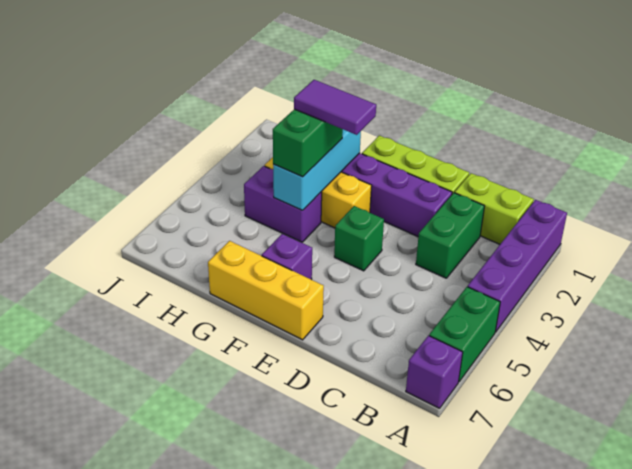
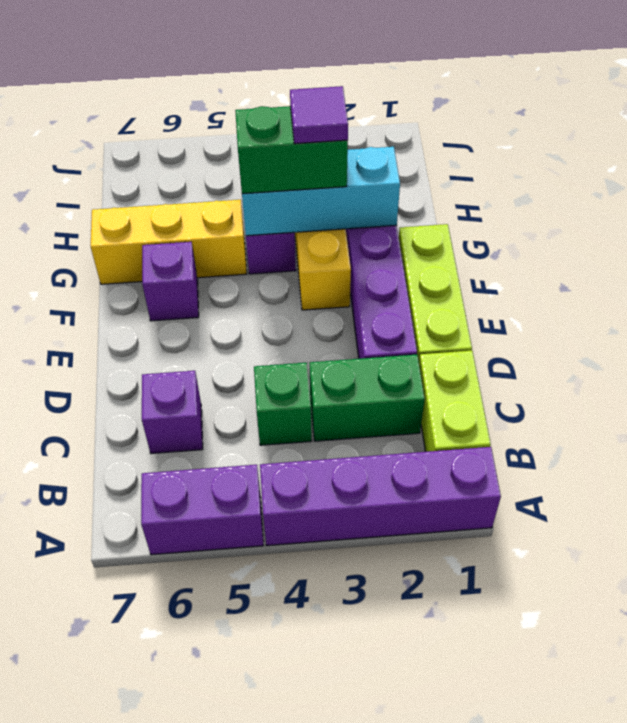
green 1x2 brick [429,287,500,382] -> purple 1x2 brick [141,465,263,555]
purple 1x1 brick [406,336,463,408] -> purple 1x1 brick moved to [142,371,203,454]
green 1x1 brick [334,206,384,271] -> green 1x1 brick moved to [254,363,312,445]
yellow 1x3 brick [208,241,324,340] -> yellow 1x3 brick turned to [91,200,247,284]
purple 1x2 tile [294,80,376,135] -> purple 1x1 tile [290,86,348,144]

